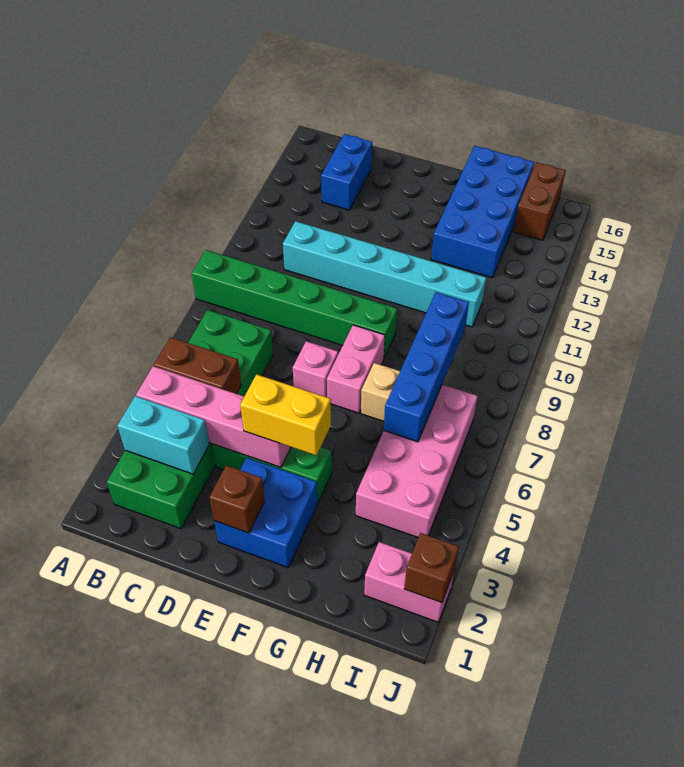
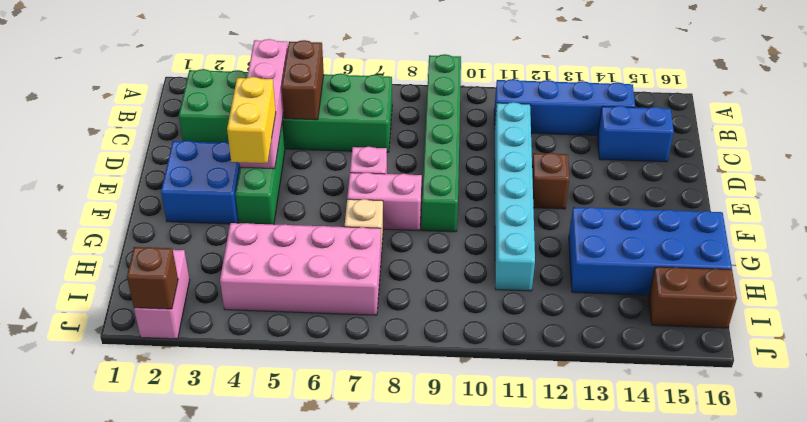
cyan 1x2 brick [118,396,209,474] -> none
brown 1x1 brick [209,465,265,533] -> brown 1x1 brick moved to [532,153,569,209]
blue 1x4 brick [384,292,469,442] -> blue 1x4 brick moved to [494,79,635,135]

